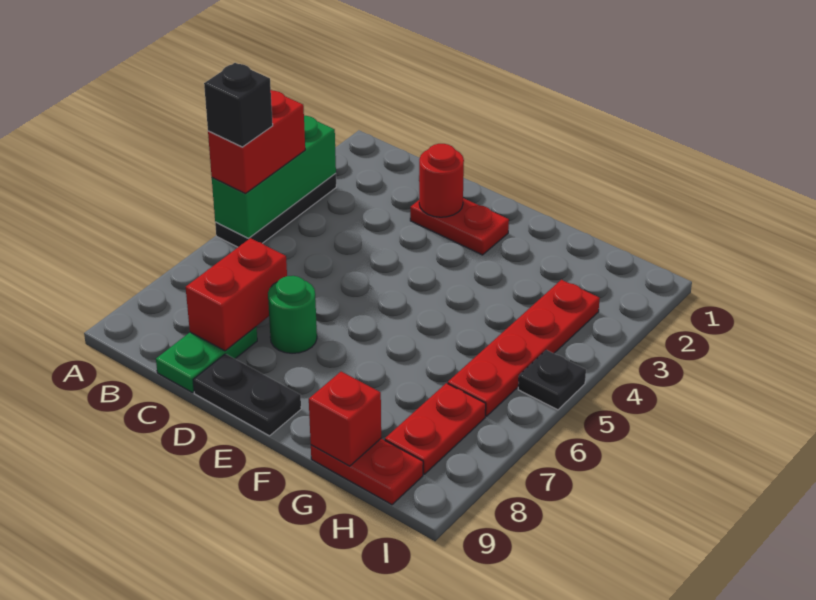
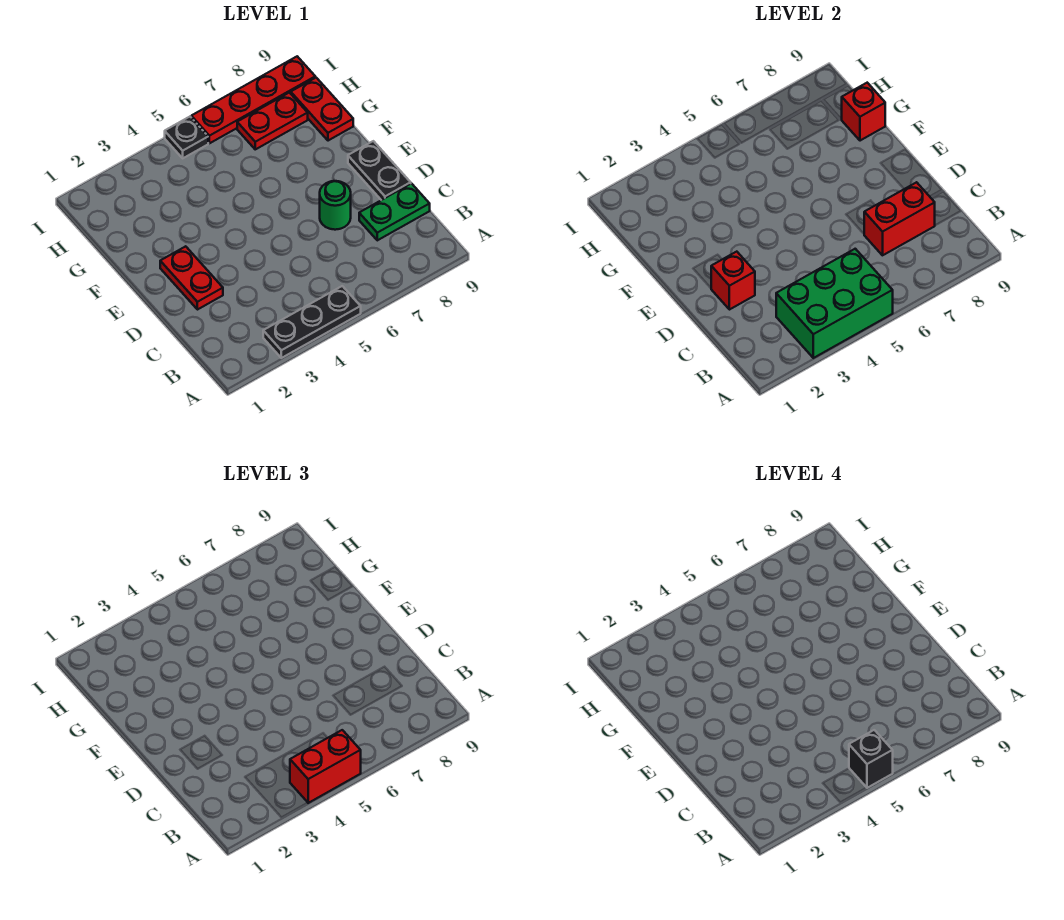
green 1x3 brick [212,116,336,238] -> green 2x3 brick [776,249,893,358]
red 1x1 round brick [419,144,464,217] -> red 1x1 brick [711,252,755,310]
red 1x4 plate [448,280,600,416] -> red 1x4 plate moved to [191,56,315,143]

